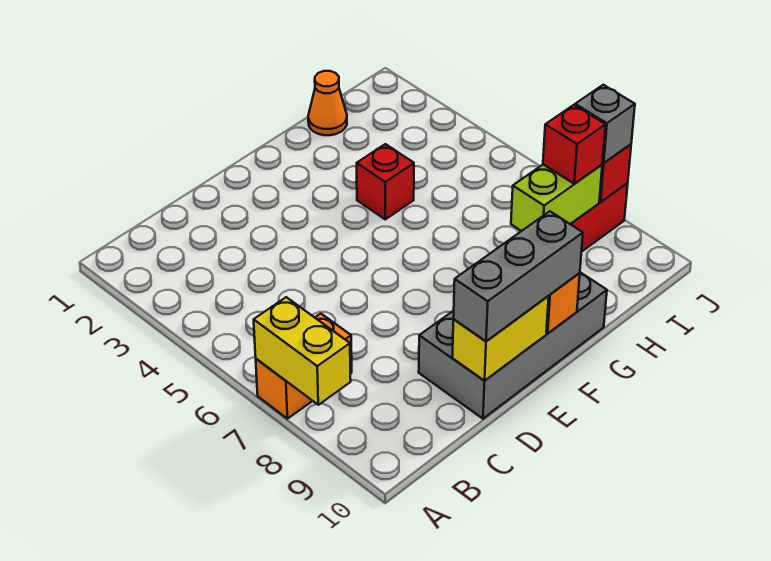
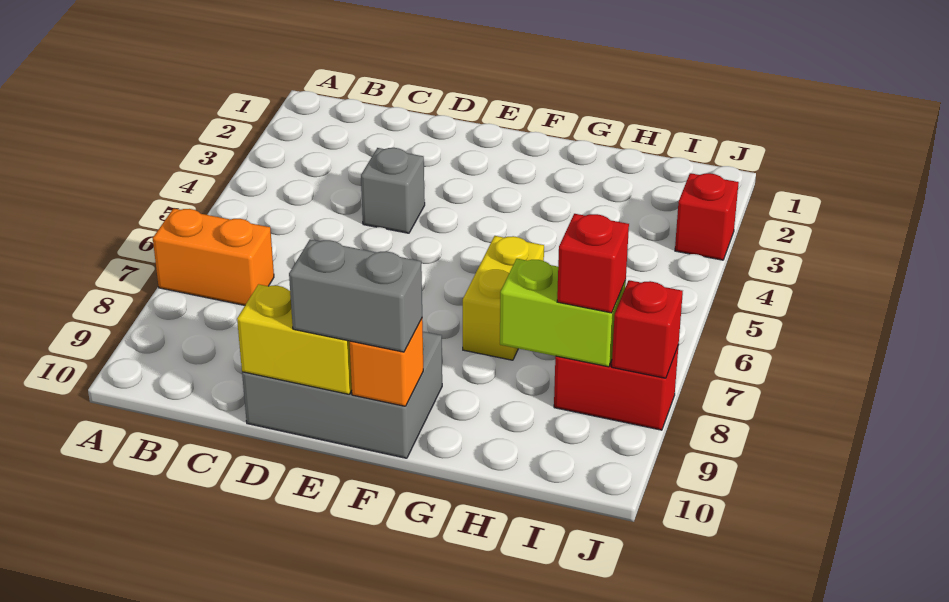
yellow 1x2 brick [254,297,351,405] -> yellow 1x2 brick moved to [463,236,544,360]
grey 2x4 brick [419,272,607,419] -> grey 2x3 brick [242,332,442,458]
grey 1x3 brick [454,211,583,341] -> grey 1x2 brick [289,239,422,352]
red 1x1 brick [357,144,414,219] -> red 1x1 brick moved to [675,173,739,260]
orange 1x1 cone [308,71,347,135] -> none
grey 1x1 brick [575,85,635,163] -> grey 1x1 brick moved to [361,148,425,233]

